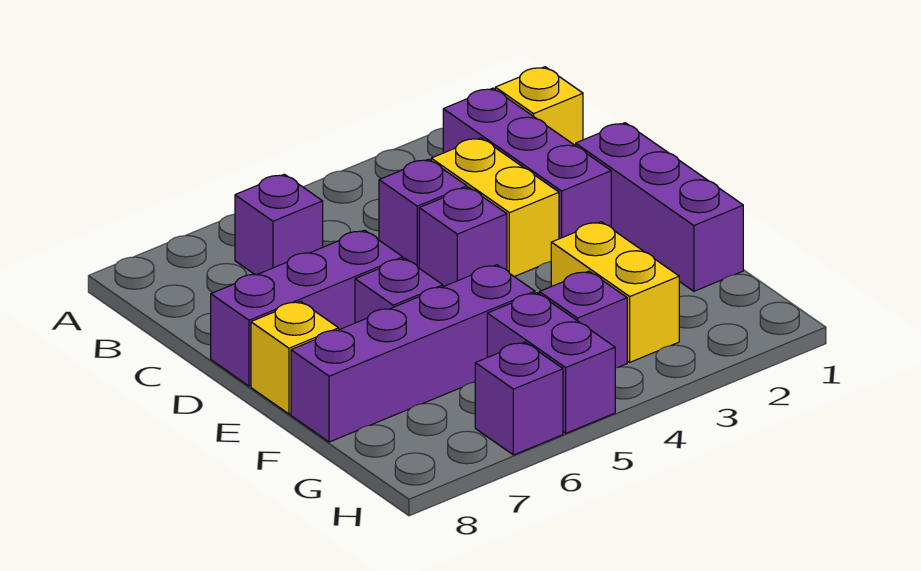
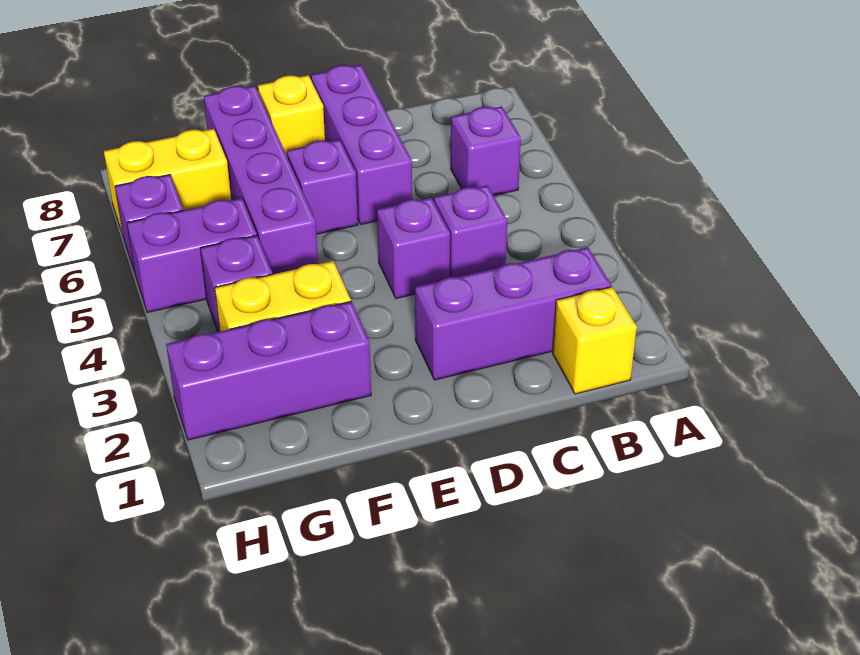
yellow 1x2 brick [431,138,559,277] -> yellow 1x2 brick moved to [104,129,231,235]
purple 1x3 brick [576,123,743,291] -> purple 1x3 brick moved to [166,302,371,440]

